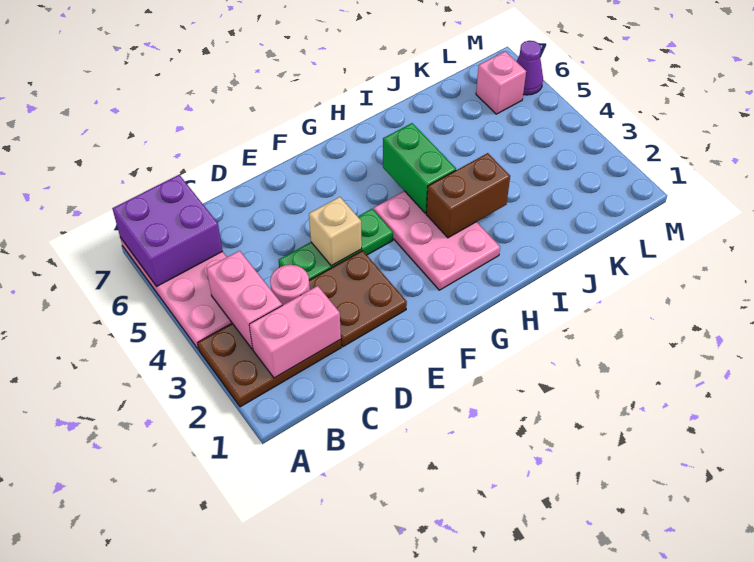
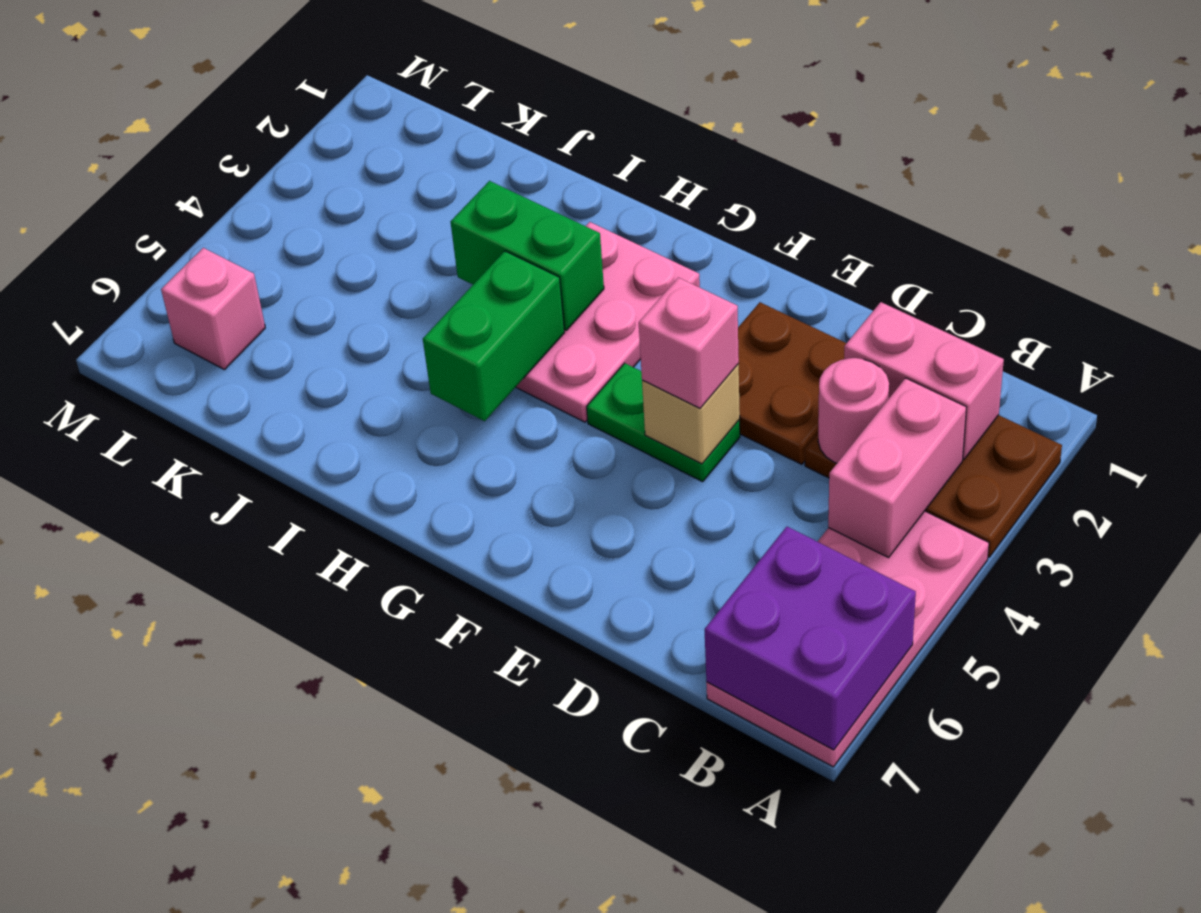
green 1x3 plate [279,209,393,280] -> green 1x2 plate [587,363,740,482]
none -> pink 1x1 brick [639,278,739,408]
brown 1x2 brick [426,153,510,238] -> green 1x2 brick [451,181,604,330]
purple 1x1 cone [516,41,543,95] -> none

